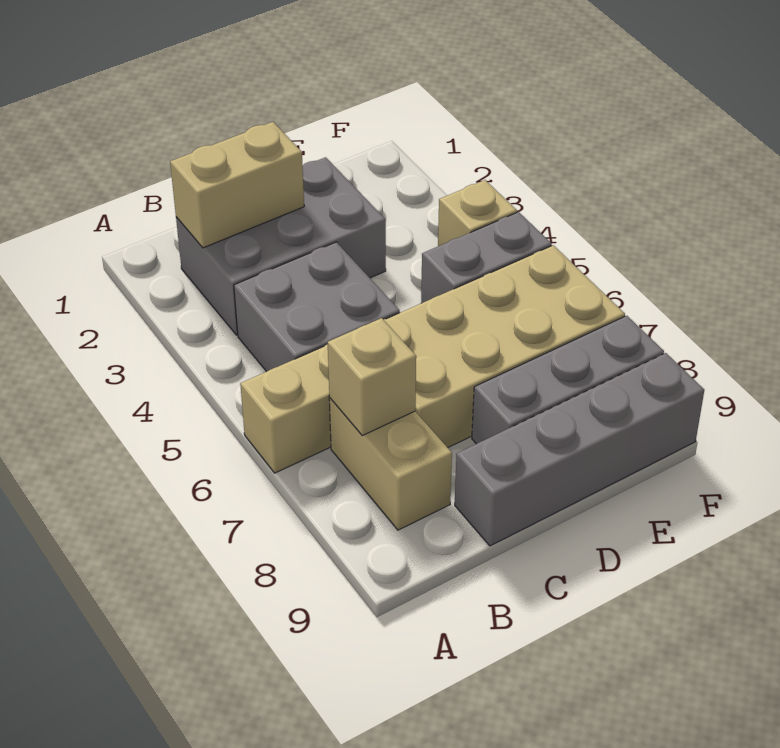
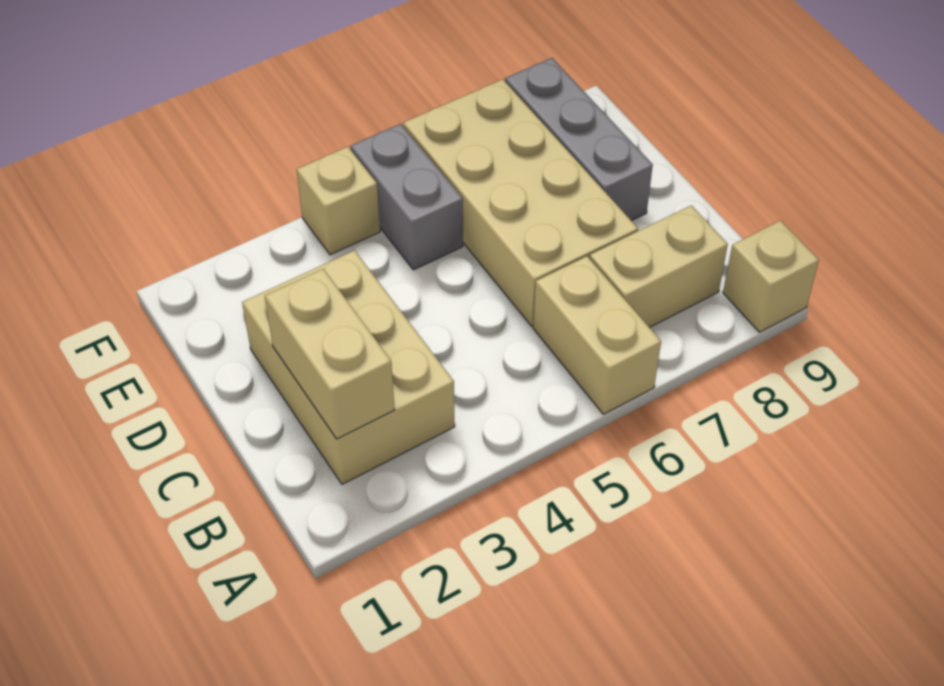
grey 2x3 brick [176,157,386,335] -> tan 2x3 brick [242,250,455,484]
grey 2x2 brick [234,242,400,372] -> none
tan 1x1 brick [328,318,416,435] -> tan 1x1 brick moved to [723,221,819,332]
grey 1x4 brick [455,353,704,546] -> none

